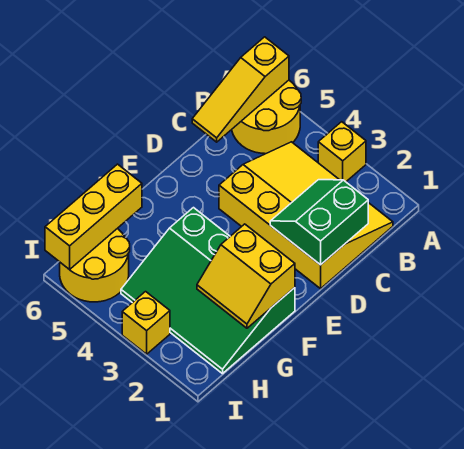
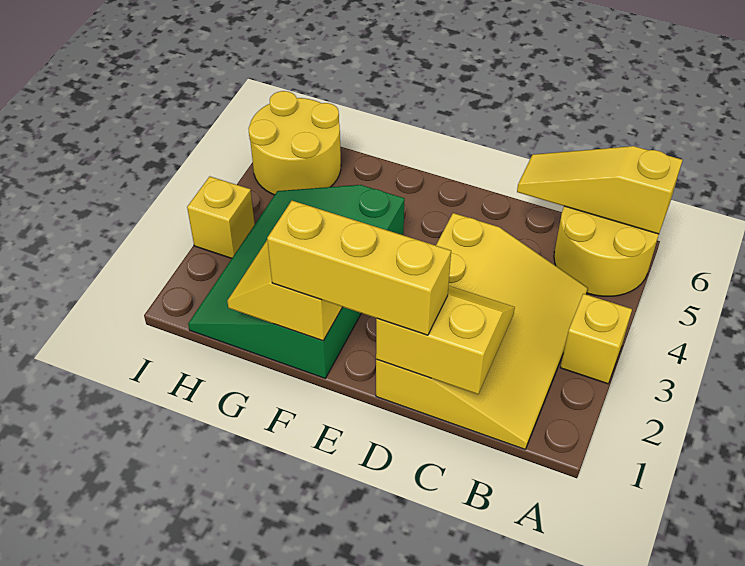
green 2x2 slope [270,180,368,265] -> yellow 2x2 slope [376,286,515,394]
yellow 1x3 brick [45,164,142,270] -> yellow 1x3 brick moved to [267,201,451,335]

